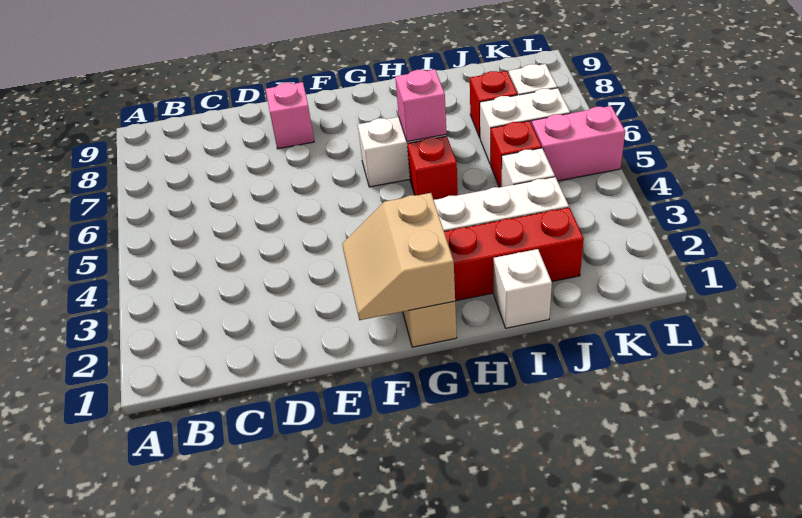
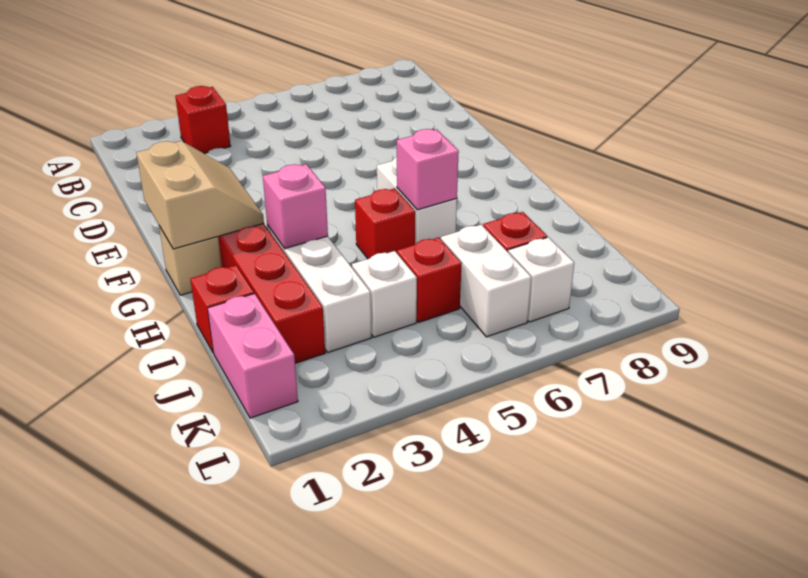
none -> red 1x1 brick [175,86,231,153]
pink 1x1 brick [266,82,314,149] -> pink 1x1 brick moved to [263,164,328,249]
tan 2x2 slope [342,193,455,320] -> tan 2x2 slope turned to [136,141,264,249]
white 1x1 brick [494,249,552,328] -> red 1x1 brick [190,265,254,353]
pink 1x2 brick [532,106,625,181] -> pink 1x2 brick moved to [208,294,298,418]

